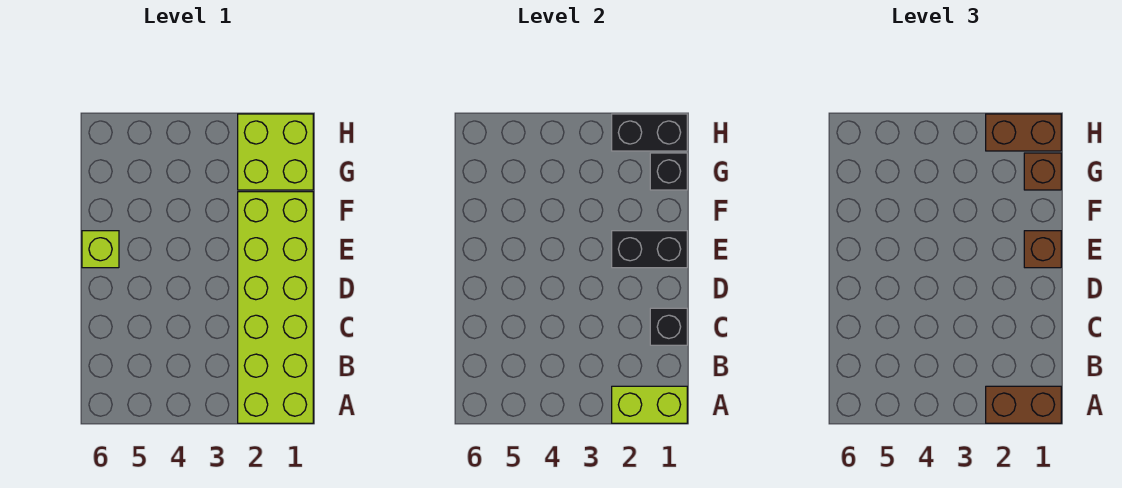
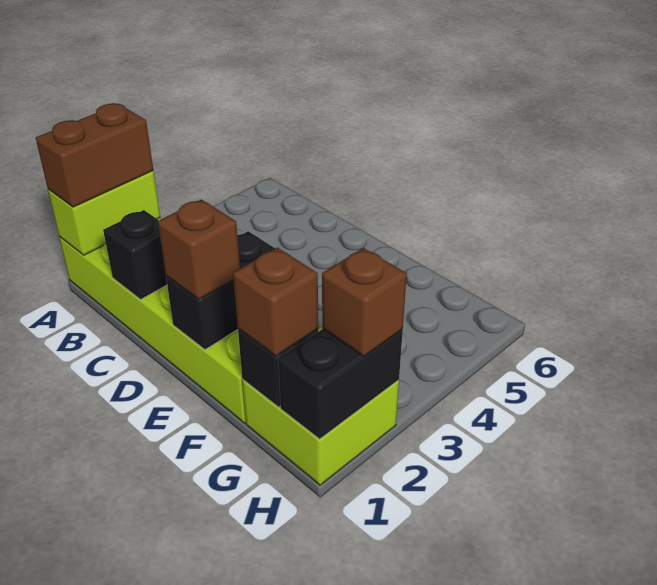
lime 1x1 brick [82,231,119,268] -> none
brown 1x2 brick [986,114,1061,151] -> brown 1x1 brick [322,248,407,356]

